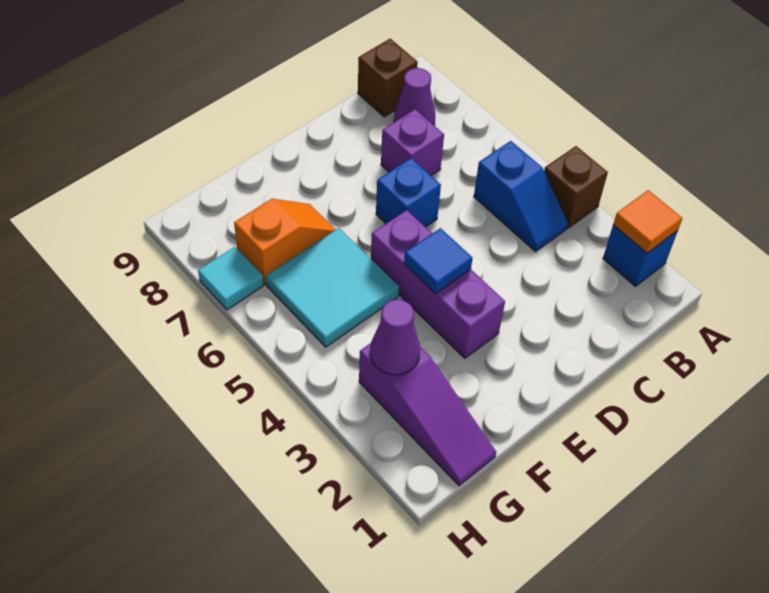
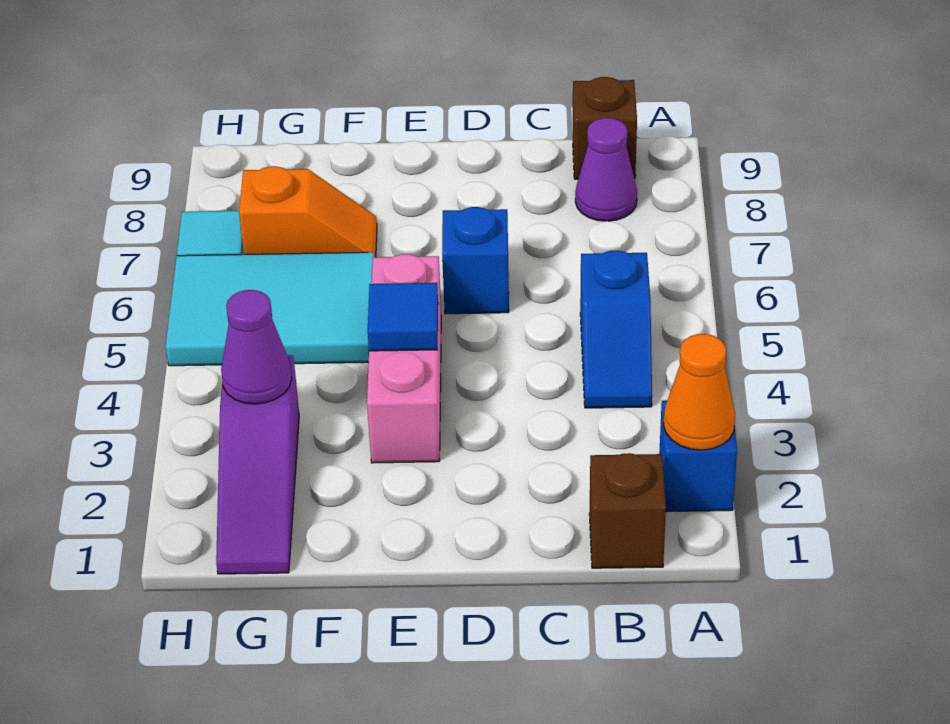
orange 1x1 tile [613,190,682,253] -> orange 1x1 cone [664,334,735,450]
brown 1x1 brick [544,146,608,228] -> brown 1x1 brick moved to [589,453,666,568]
purple 1x1 brick [381,109,444,176] -> none
purple 1x3 brick [371,210,505,358] -> pink 1x3 brick [367,254,441,463]
cyan 2x2 tile [266,228,399,347] -> cyan 2x3 tile [166,252,374,366]

